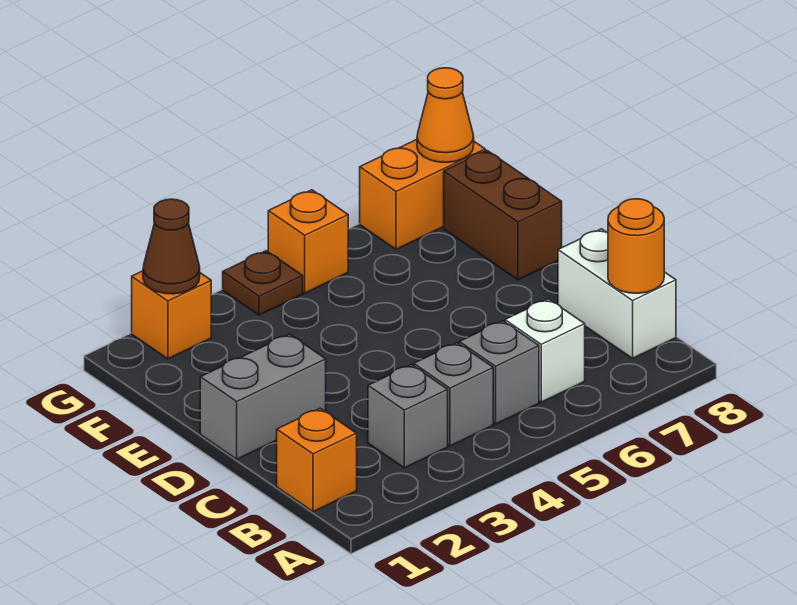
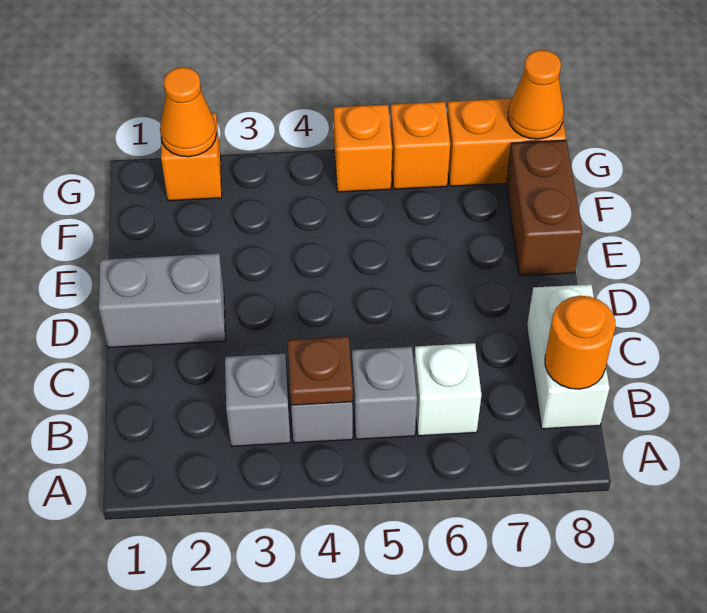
orange 1x1 brick [277,408,357,512] -> orange 1x1 brick moved to [390,102,450,189]
brown 1x1 cone [143,199,200,294] -> orange 1x1 cone [160,67,216,157]
brown 1x1 plate [223,251,303,315] -> brown 1x1 plate moved to [288,336,353,405]

